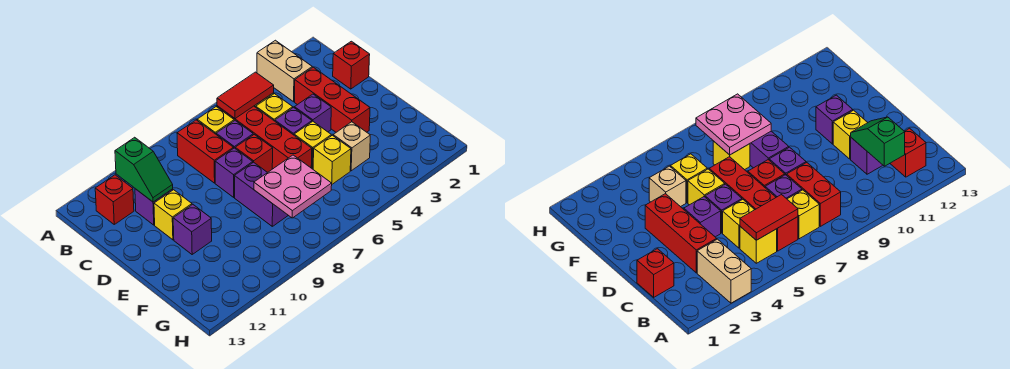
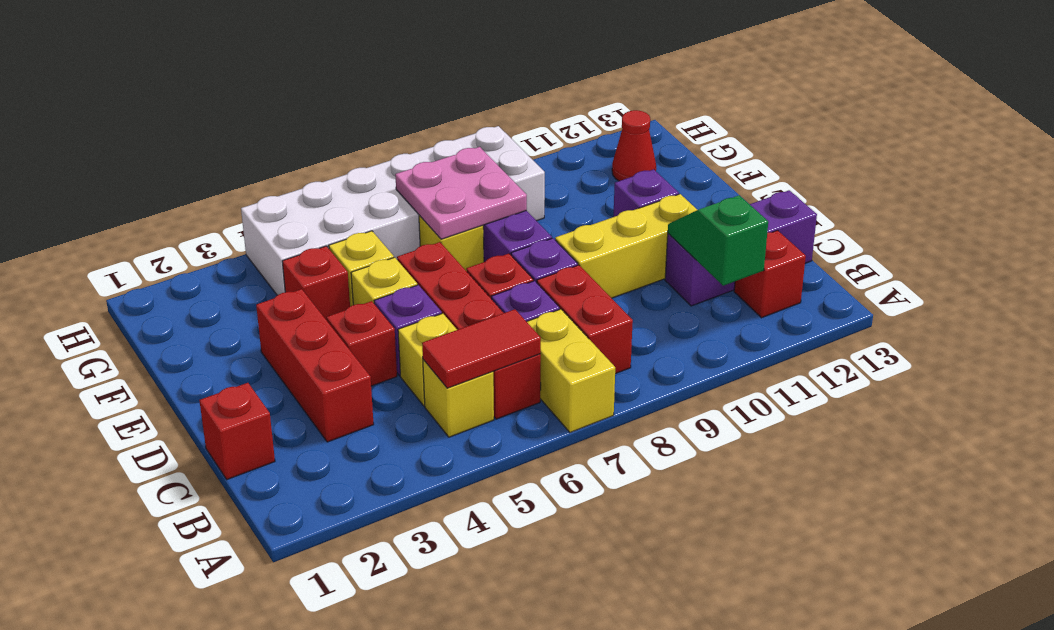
tan 1x2 brick [257,40,312,102] -> none
yellow 1x1 brick [197,107,234,134] -> yellow 1x2 brick [527,309,615,432]
purple 1x1 brick [135,189,173,225] -> purple 1x3 brick [665,190,817,306]
purple 1x1 brick [295,94,331,132] -> red 1x1 brick [327,301,397,386]
yellow 1x1 brick [154,190,192,240] -> yellow 1x3 brick [555,194,697,298]
tan 1x1 brick [333,122,370,171] -> red 1x1 brick [282,246,350,320]
none -> white 2x6 brick [241,126,545,295]
none -> red 1x1 cone [612,110,656,181]

